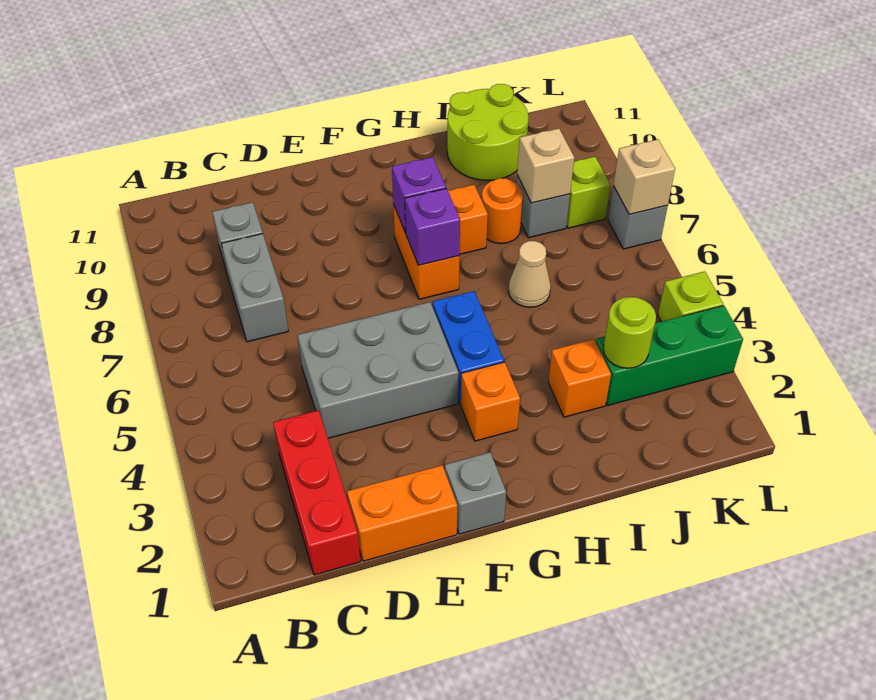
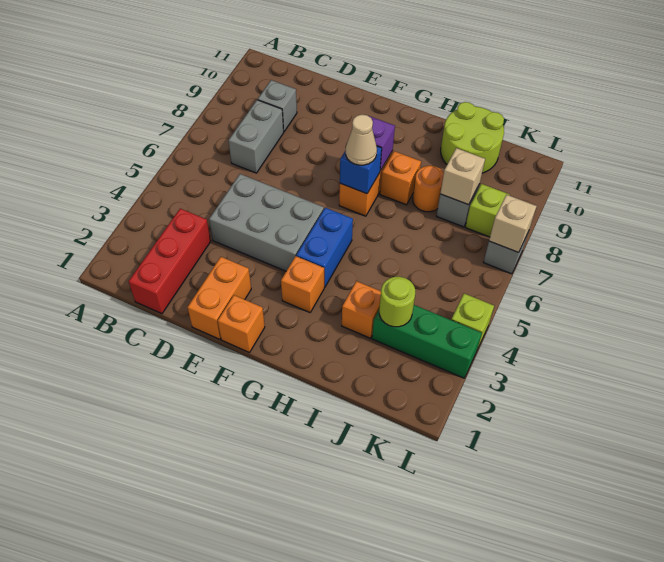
orange 1x2 brick [347,465,457,561] -> orange 1x2 brick turned to [187,257,251,339]
grey 1x1 brick [445,452,506,534] -> orange 1x1 brick [218,295,265,353]
purple 1x1 brick [405,188,460,265] -> blue 1x1 brick [340,146,382,194]
tan 1x1 cone [509,241,551,307] -> tan 1x1 cone moved to [346,115,377,165]

